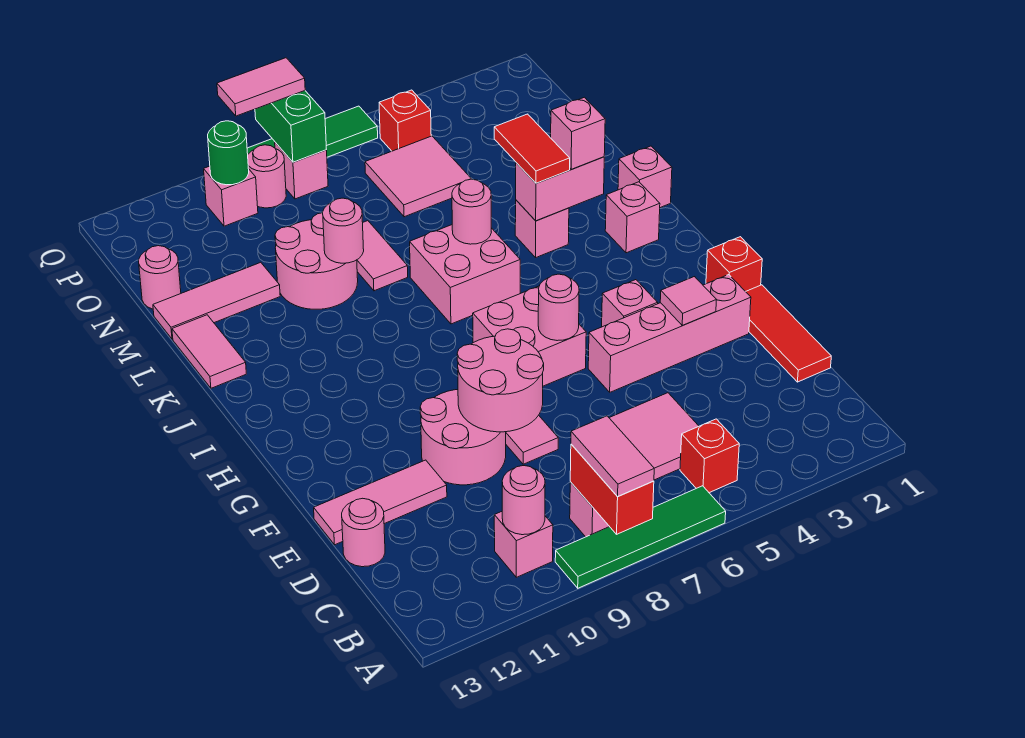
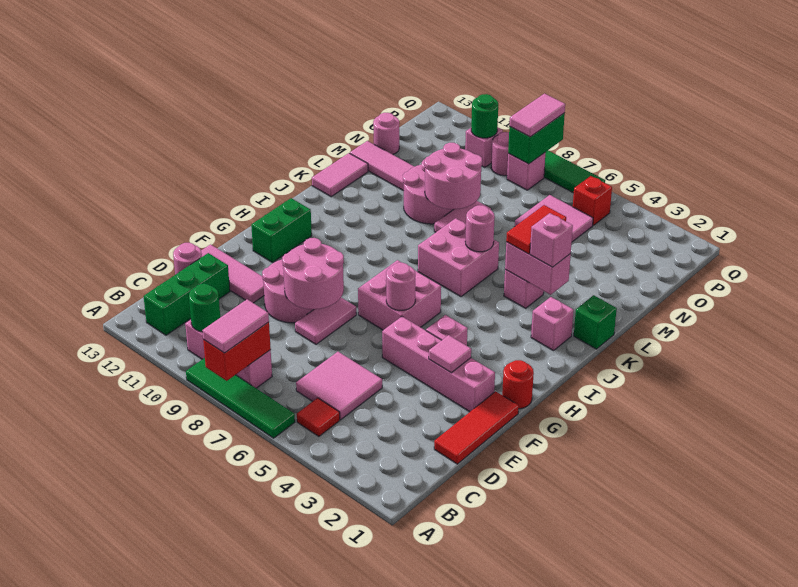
red 1x1 brick [680,419,739,493] -> red 1x1 tile [297,398,340,436]
pink 1x1 round brick [502,466,545,535] -> green 1x1 round brick [189,284,220,332]
none -> green 1x3 brick [144,253,230,335]
red 1x1 brick [706,237,762,292] -> red 1x1 round brick [502,360,534,409]
none -> green 1x2 brick [251,198,312,262]
pink 1x1 brick [618,146,672,208] -> green 1x1 brick [574,295,617,349]
pink 1x1 round brick [323,198,364,263] -> pink 2x2 round brick [424,143,482,209]
pink 1x2 tile [217,58,305,116] -> pink 1x2 tile turned to [509,94,565,137]

